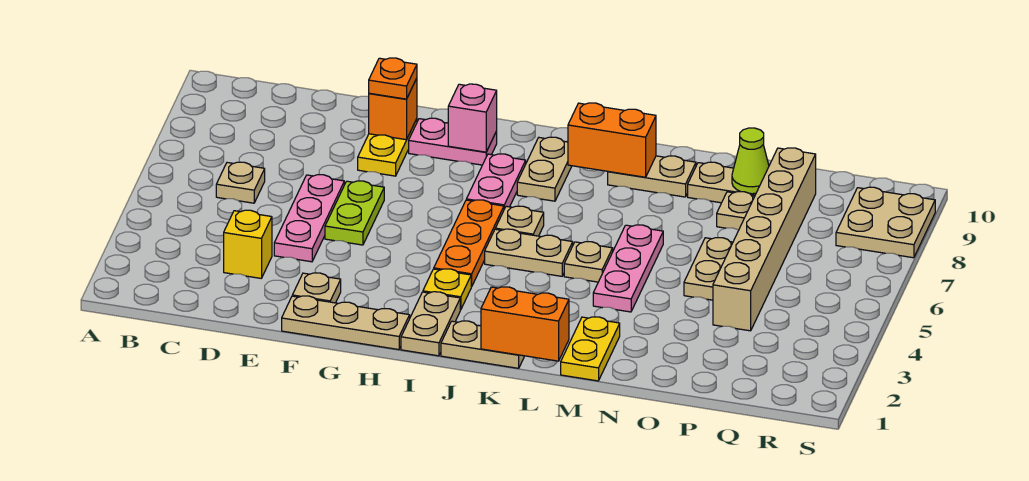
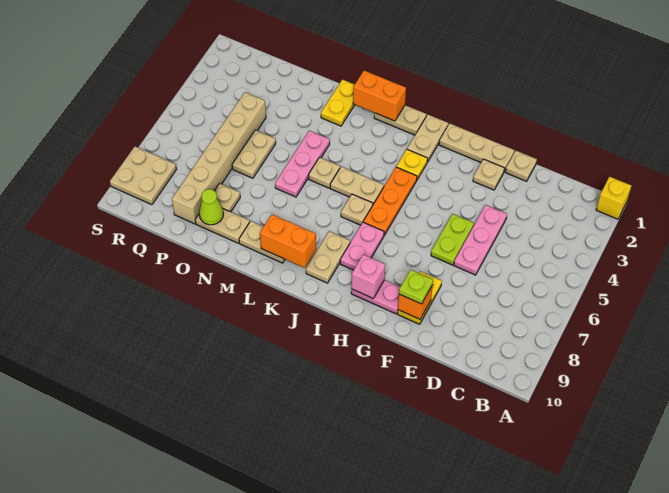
tan 1x1 plate [216,162,265,203] -> tan 1x1 plate moved to [505,151,537,181]
yellow 1x1 brick [224,210,272,278] -> yellow 1x1 brick moved to [596,177,631,219]
orange 1x1 plate [369,58,417,99] -> lime 1x1 plate [399,270,433,304]

